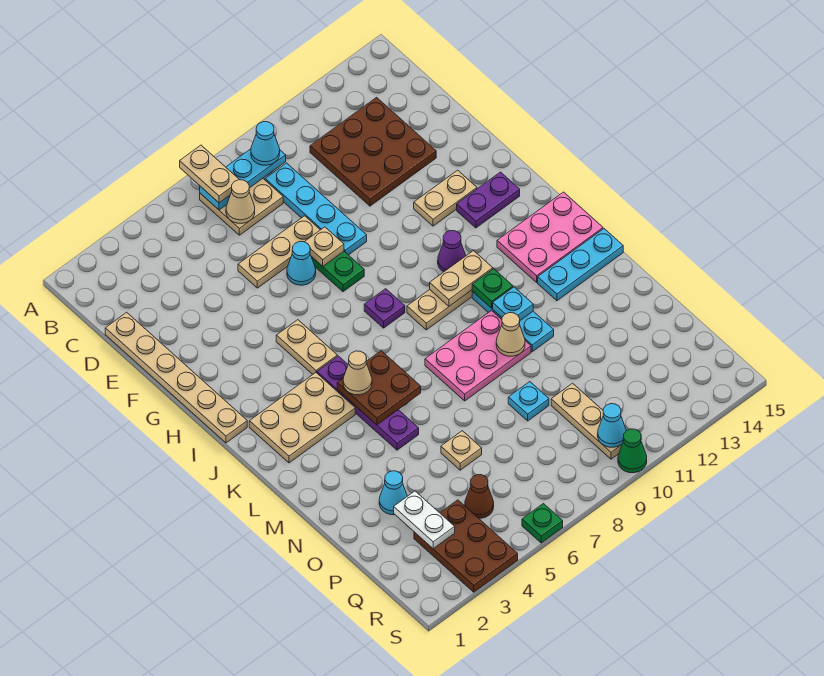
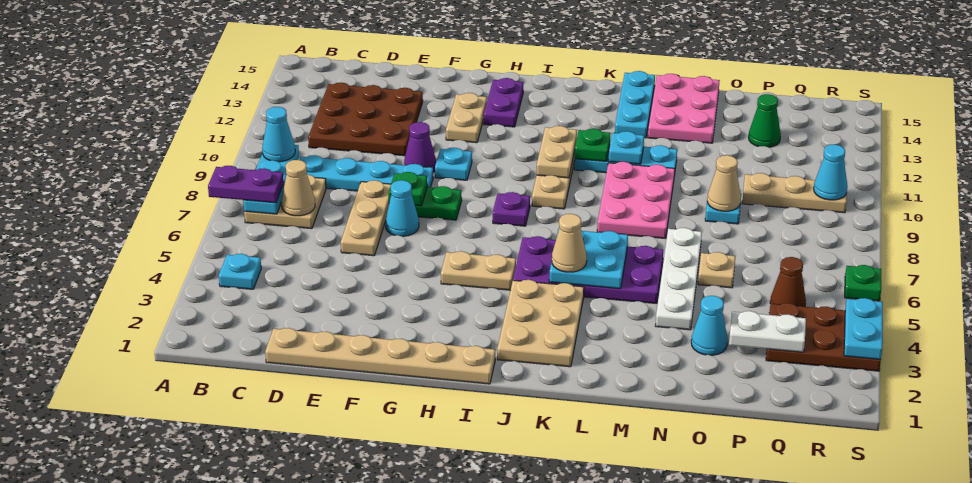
tan 1x2 plate [180,145,239,203] -> purple 1x2 plate [208,166,283,203]
none -> cyan 1x1 plate [219,254,261,289]
tan 1x1 plate [305,227,344,266] -> green 1x1 plate [389,172,427,206]
none -> cyan 1x1 plate [435,148,472,180]
purple 1x1 cone [438,231,466,272] -> purple 1x1 cone moved to [404,122,436,172]
purple 1x4 plate [317,356,419,450] -> purple 2x4 plate [513,236,663,304]
pink 2x3 plate [497,192,603,282] -> pink 2x3 plate moved to [648,74,720,143]
brown 2x2 plate [337,351,421,425] -> cyan 2x2 plate [549,229,628,289]
tan 1x1 cone [496,313,525,356] -> tan 1x1 cone moved to [707,155,741,211]
none -> white 1x4 plate [656,228,702,330]
none -> cyan 1x2 plate [844,298,883,360]
green 1x1 cone [618,429,647,473] -> green 1x1 cone moved to [748,94,781,147]

